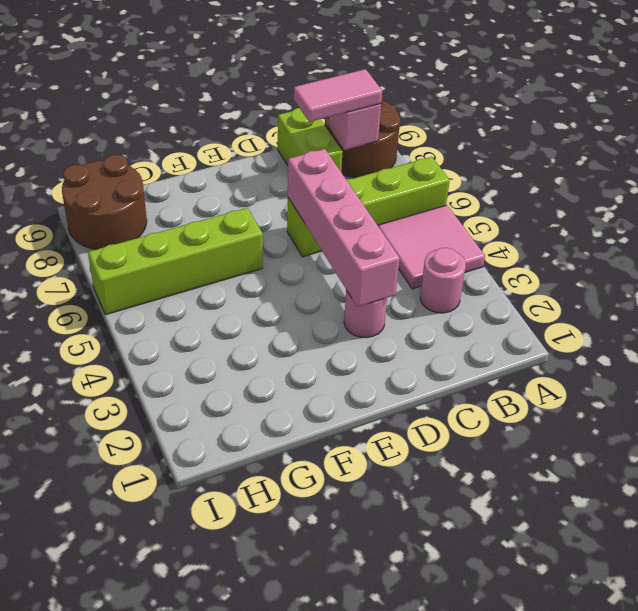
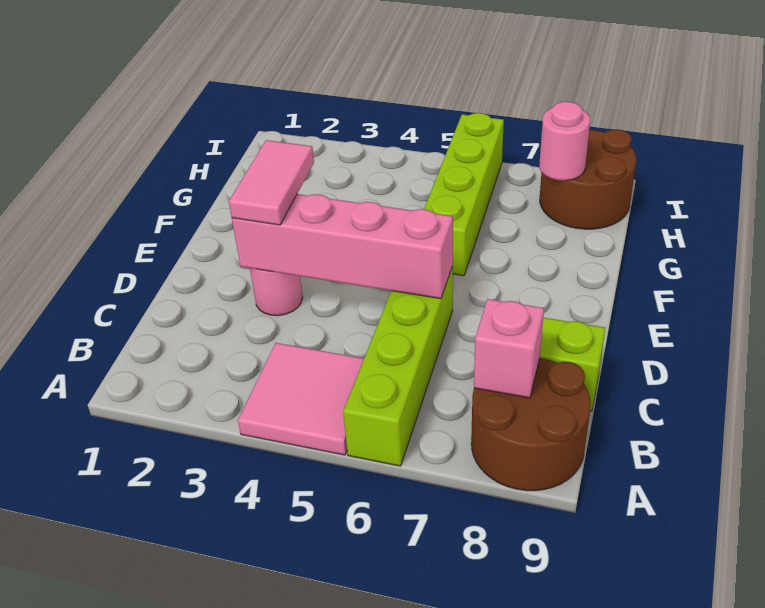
pink 1x1 round brick [420,248,466,313] -> pink 1x1 round brick moved to [539,102,590,180]
pink 1x2 tile [294,69,382,122] -> pink 1x2 tile moved to [229,140,314,225]

